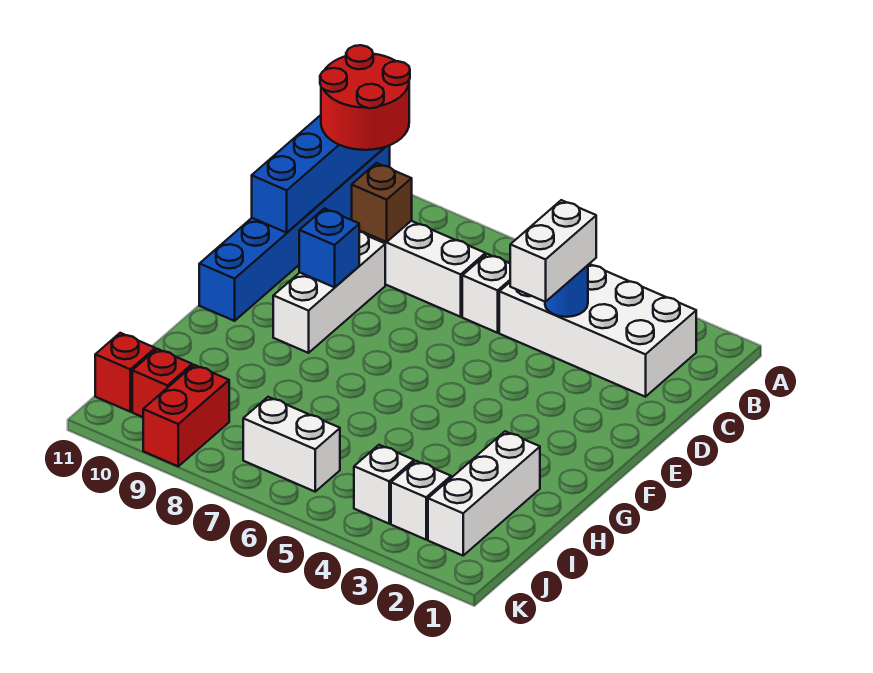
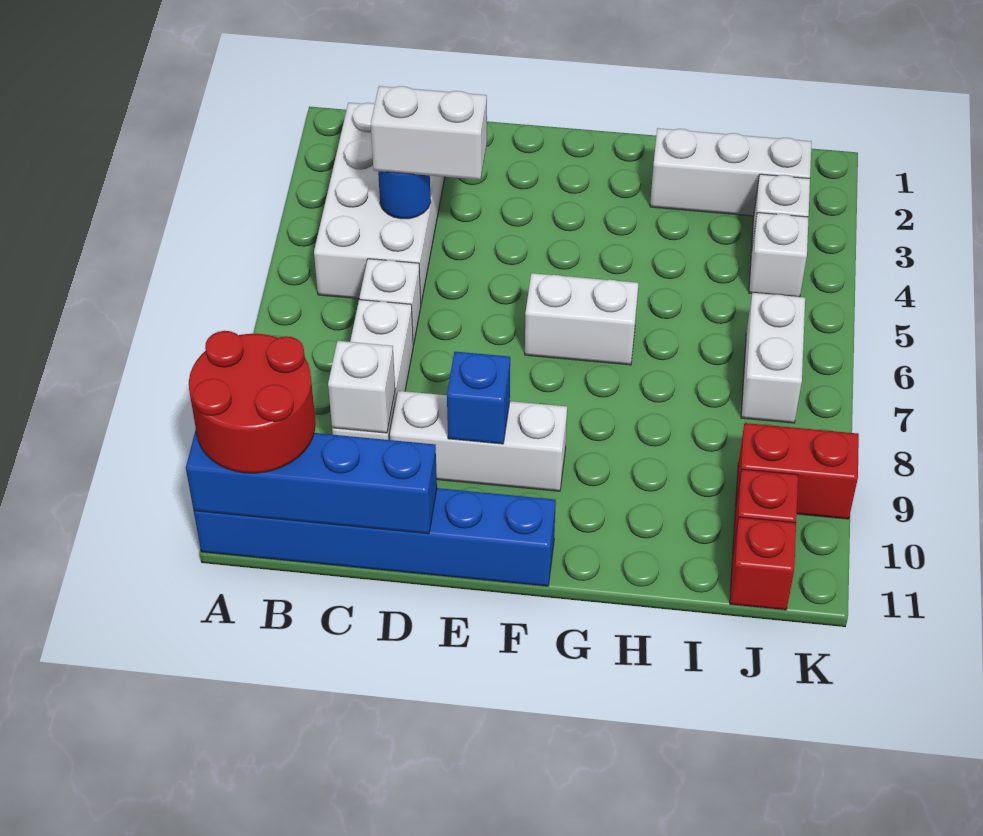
brown 1x1 brick [352,163,412,242] -> white 1x1 brick [328,341,395,433]
none -> white 1x2 brick [525,273,639,365]

